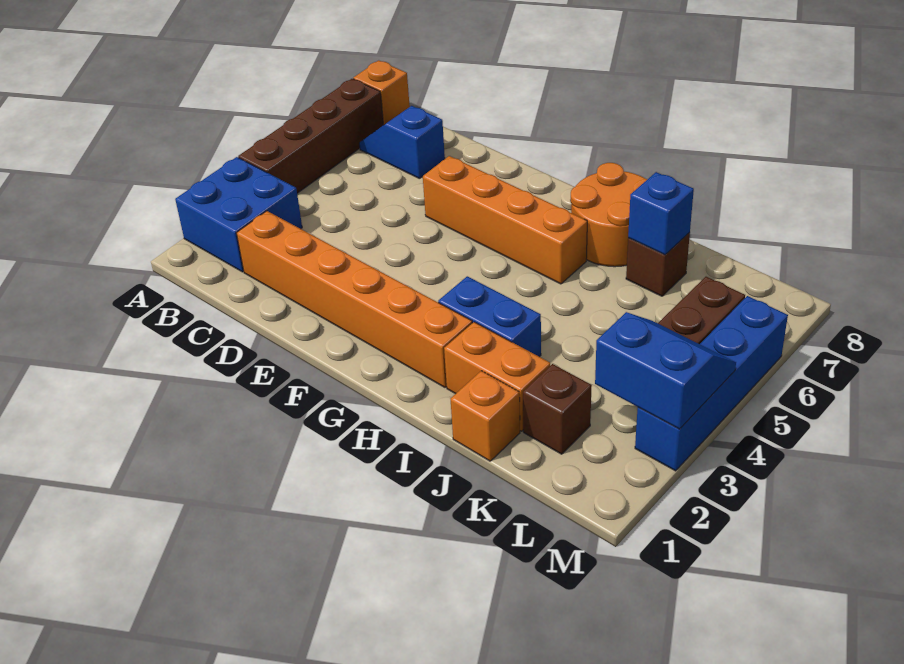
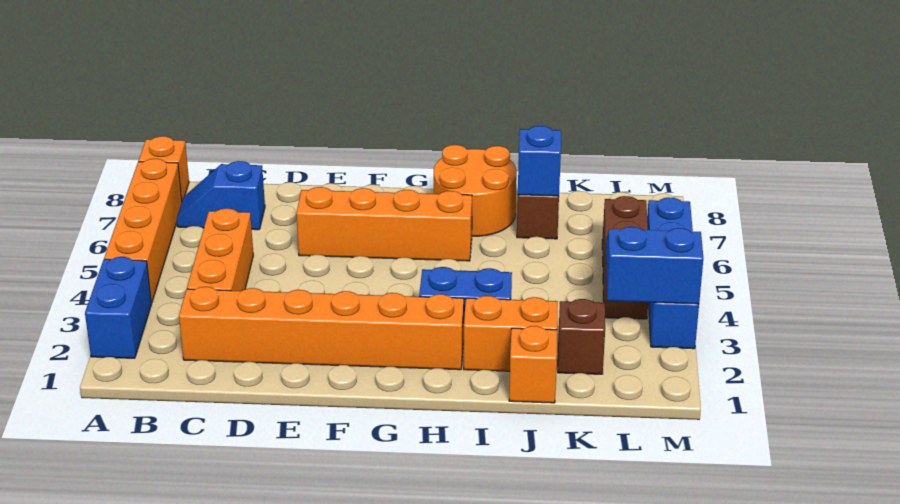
blue 2x2 brick [175,157,302,272] -> blue 1x2 brick [85,257,152,358]
brown 1x4 brick [238,79,383,193] -> orange 1x4 brick [104,159,182,303]
none -> orange 1x3 brick [187,209,253,291]

